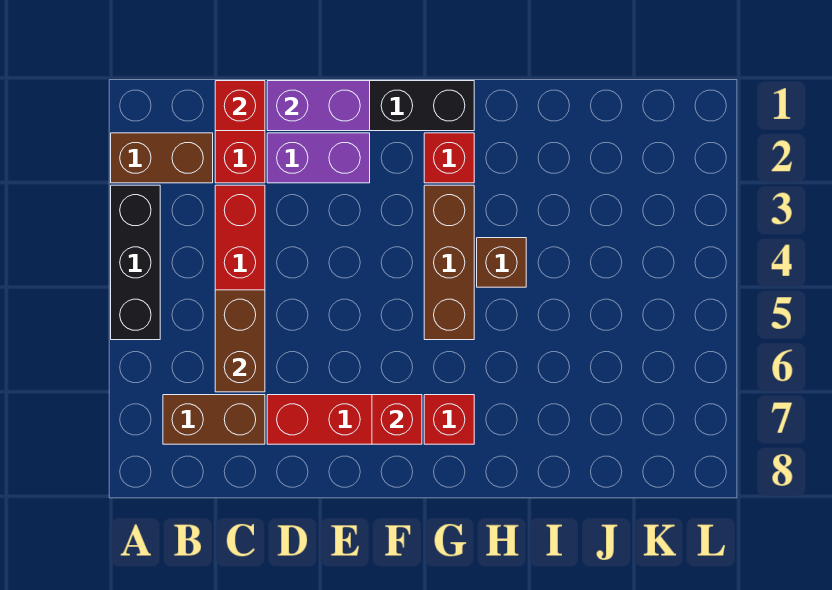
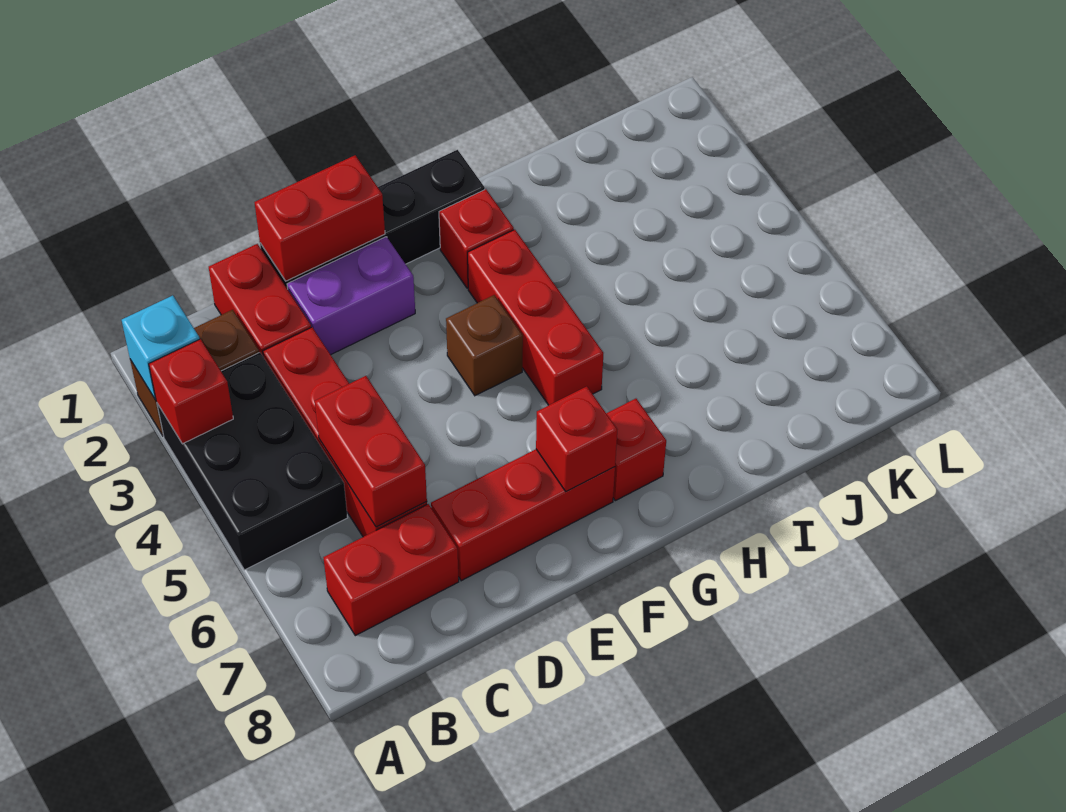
none -> cyan 1x1 brick [122,295,200,399]
black 1x3 brick [111,185,160,340] -> black 2x3 brick [157,352,348,570]
brown 1x2 brick [163,395,265,444] -> red 1x2 brick [323,504,459,636]
red 1x1 brick [215,81,265,131] -> red 1x1 brick moved to [149,339,233,444]
brown 1x2 brick [215,290,265,392] -> red 1x2 brick [315,376,427,527]
purple 1x2 brick [267,81,370,131] -> red 1x2 brick [255,155,385,281]
brown 1x3 brick [424,185,474,340] -> red 1x3 brick [468,230,603,405]
brown 1x1 brick [477,238,526,287] -> brown 1x1 brick moved to [446,295,523,396]

